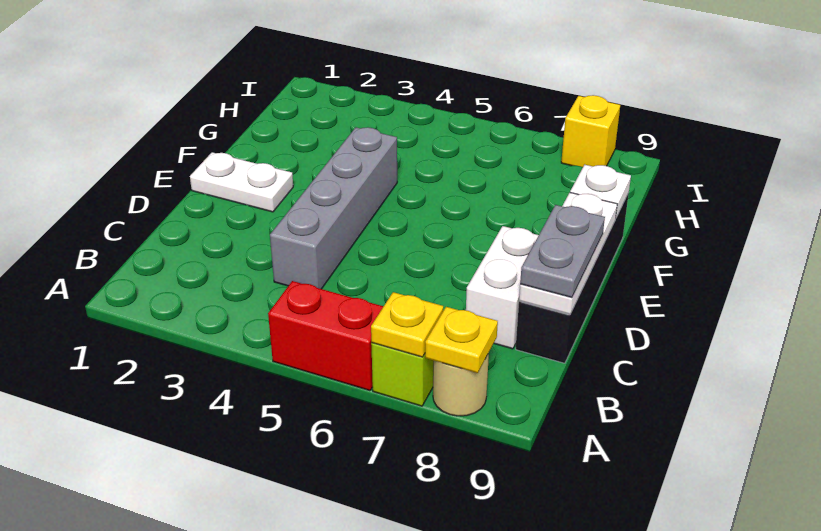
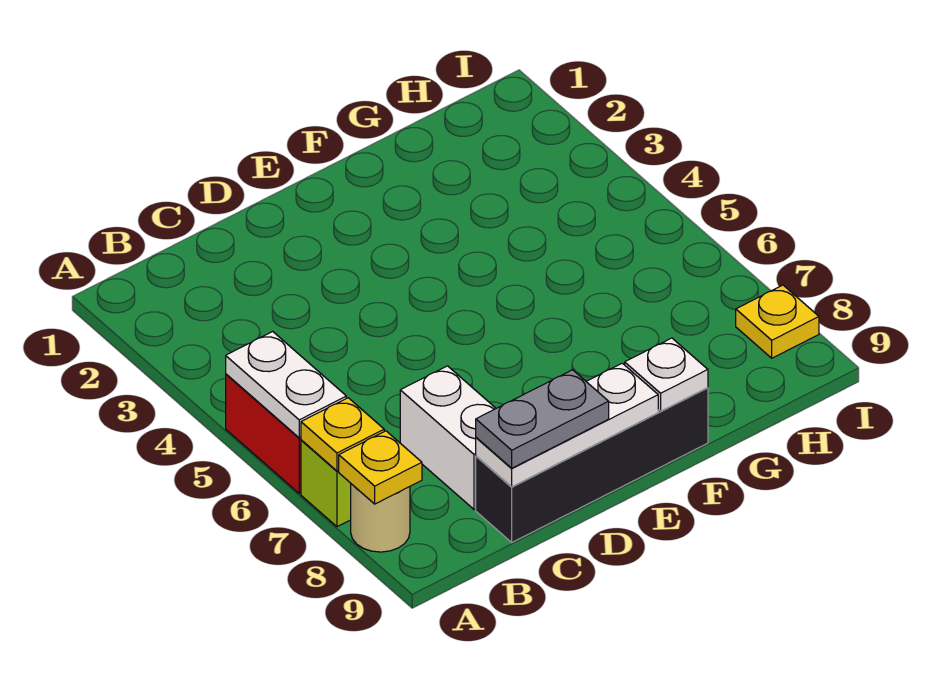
grey 1x4 brick [270,127,397,289] -> none
white 1x2 brick [466,226,539,349] -> white 1x2 brick turned to [400,366,496,509]
white 1x2 plate [190,152,293,212] -> white 1x2 plate moved to [226,332,346,438]
yellow 1x1 brick [561,95,620,167] -> yellow 1x1 plate [736,285,819,358]

